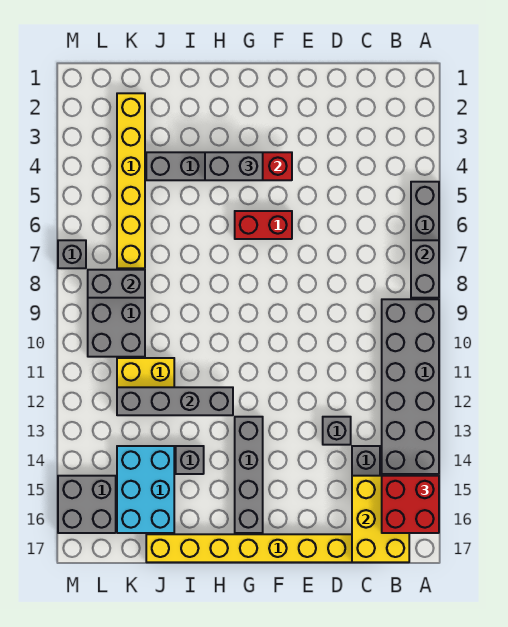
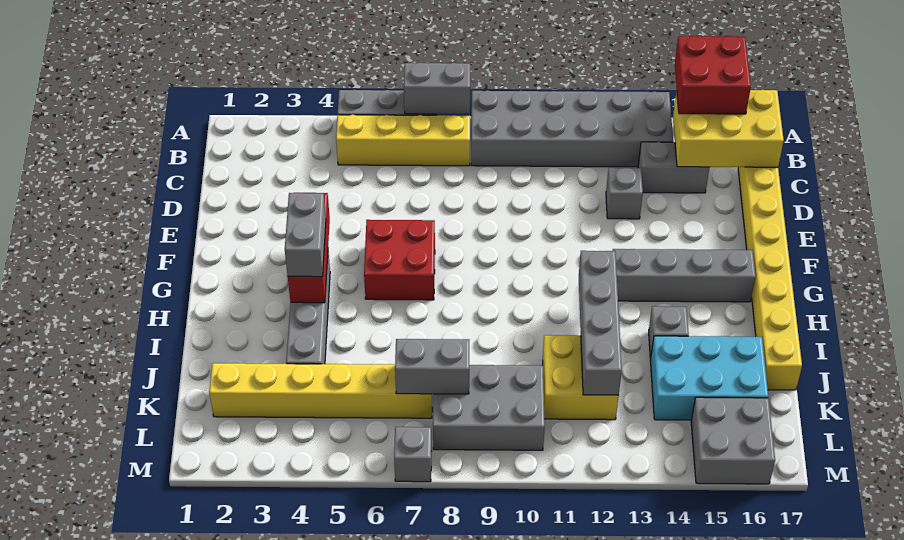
none -> yellow 1x4 brick [336,115,470,166]
red 1x2 brick [235,211,292,239] -> red 2x2 brick [364,220,435,300]
grey 1x2 brick [88,270,145,298] -> grey 1x2 brick turned to [395,339,469,394]

